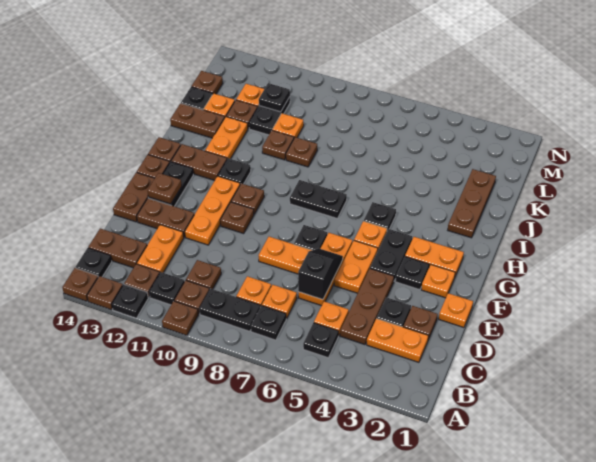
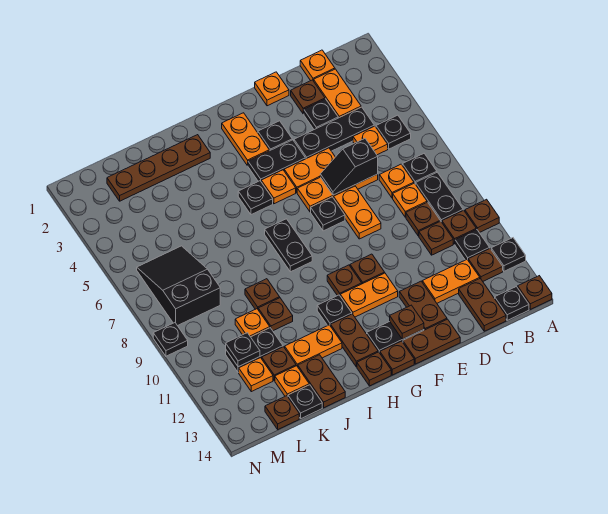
brown 1x1 plate [87,276,123,310] -> brown 1x1 plate moved to [406,202,440,236]
brown 1x3 plate [340,269,394,345] -> black 1x3 plate [294,107,374,159]
orange 1x3 plate [185,176,240,245] -> orange 1x2 plate [340,273,398,317]
orange 1x1 plate [421,265,455,298] -> orange 1x1 plate moved to [300,50,335,81]
brown 1x3 plate [448,169,496,238] -> brown 1x4 plate [107,135,210,201]
none -> black 2x3 slope [137,246,220,326]
none -> black 1x1 plate [153,323,188,356]

